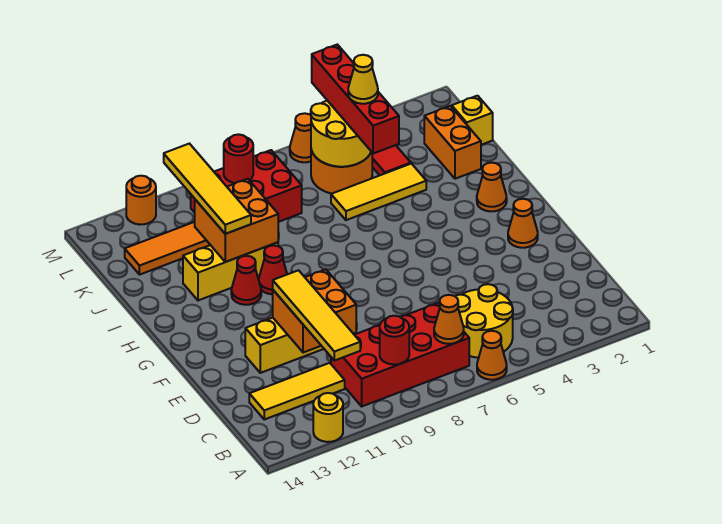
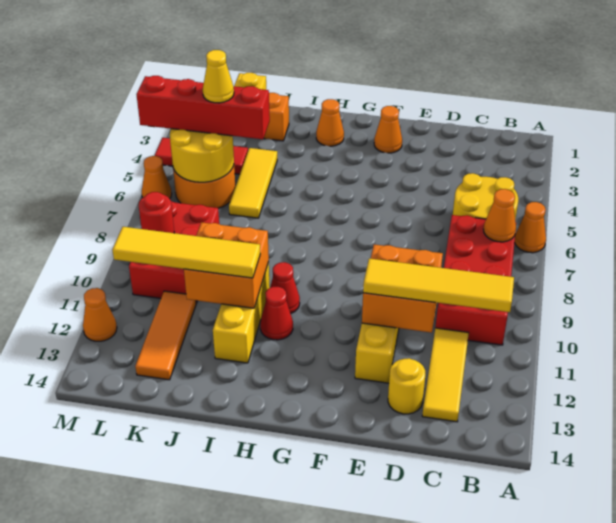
yellow 1x1 round brick [313,393,343,442] -> yellow 1x1 round brick moved to [388,358,426,414]
red 1x1 round brick [380,316,409,364] -> none
orange 1x1 round brick [126,176,156,225] -> orange 1x1 cone [83,288,117,341]

